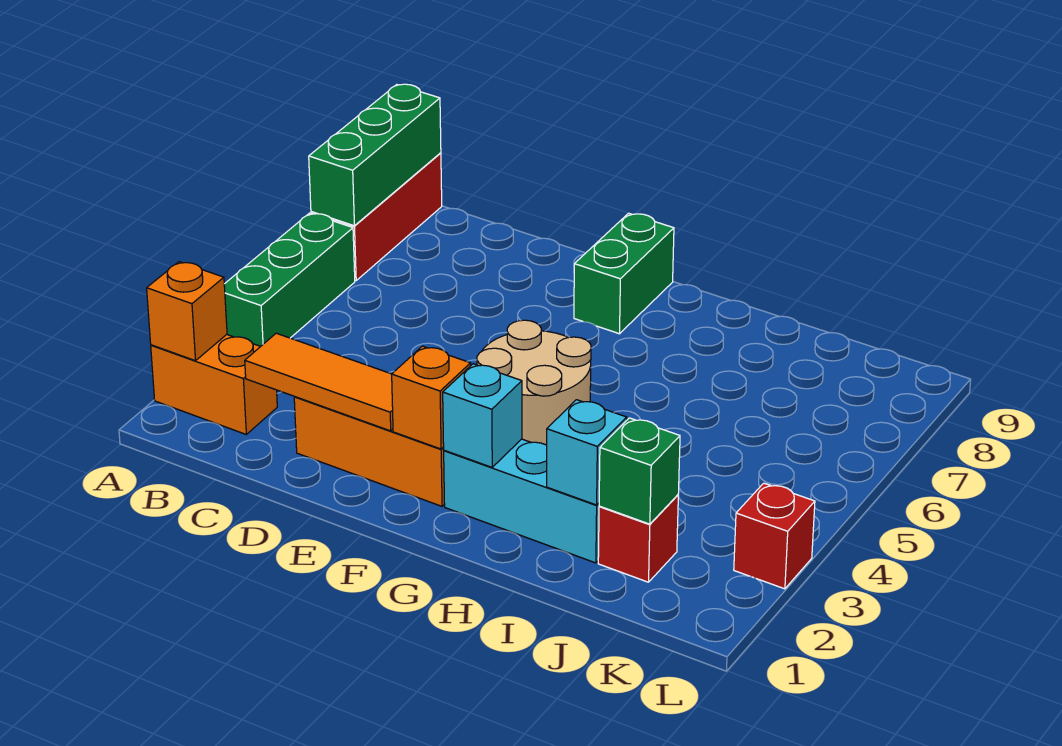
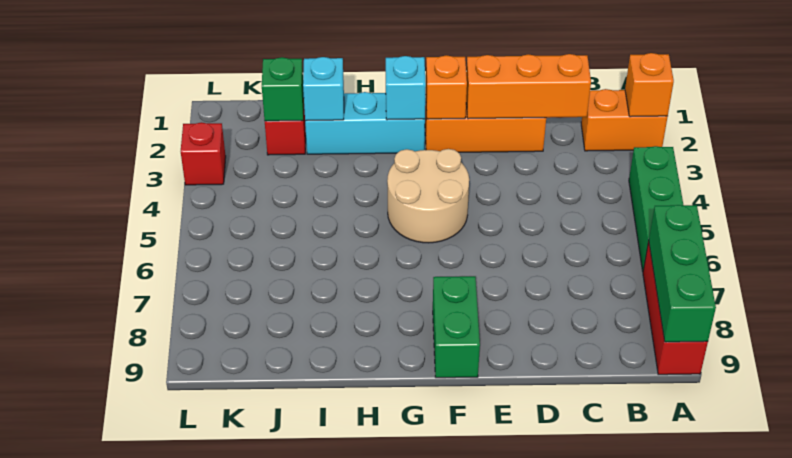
orange 1x3 tile [245,333,393,431] -> orange 1x3 brick [466,54,591,119]

